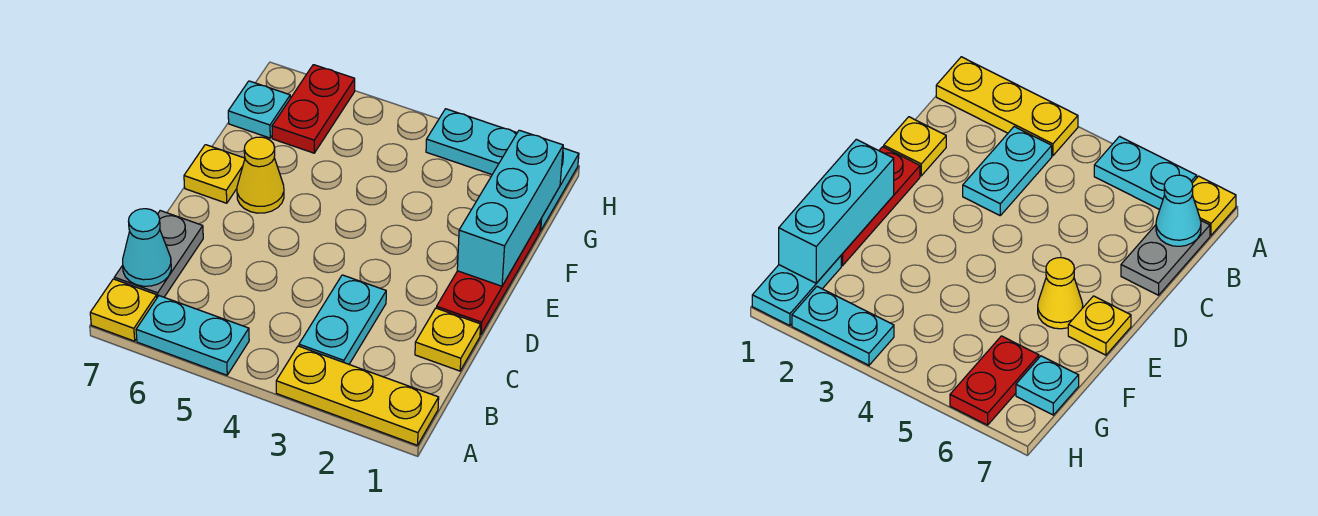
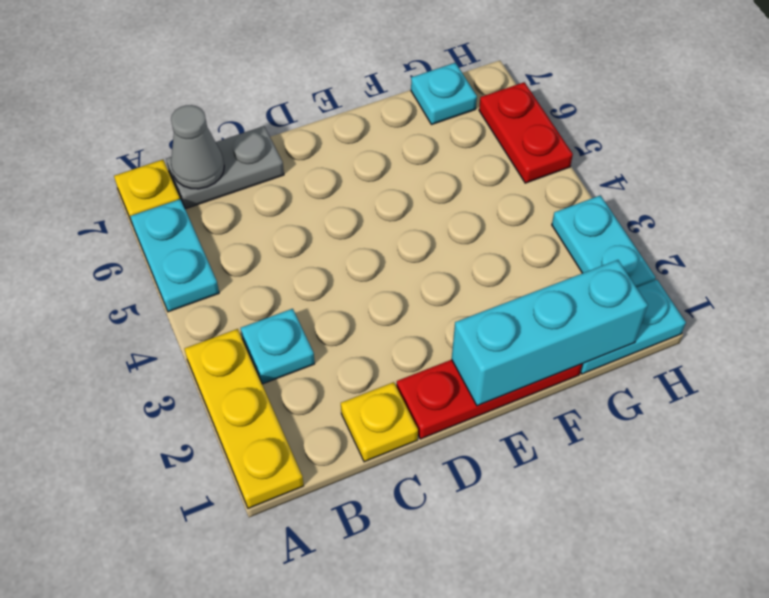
cyan 1x2 plate [299,275,386,364] -> cyan 1x1 plate [241,309,315,384]
cyan 1x1 cone [123,209,171,286] -> grey 1x1 cone [171,105,224,189]
yellow 1x1 cone [237,137,284,213] -> none
yellow 1x1 plate [184,145,245,203] -> none
red 1x2 plate [272,65,355,153] -> red 1x2 plate turned to [479,82,573,183]

